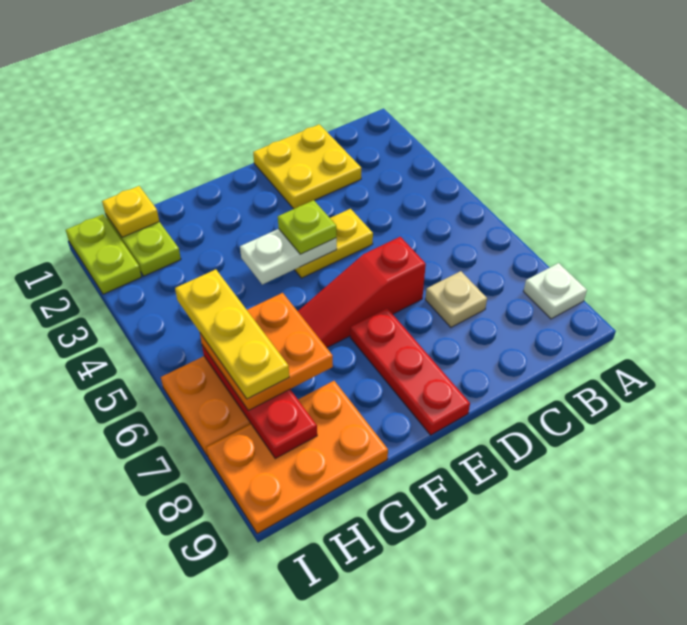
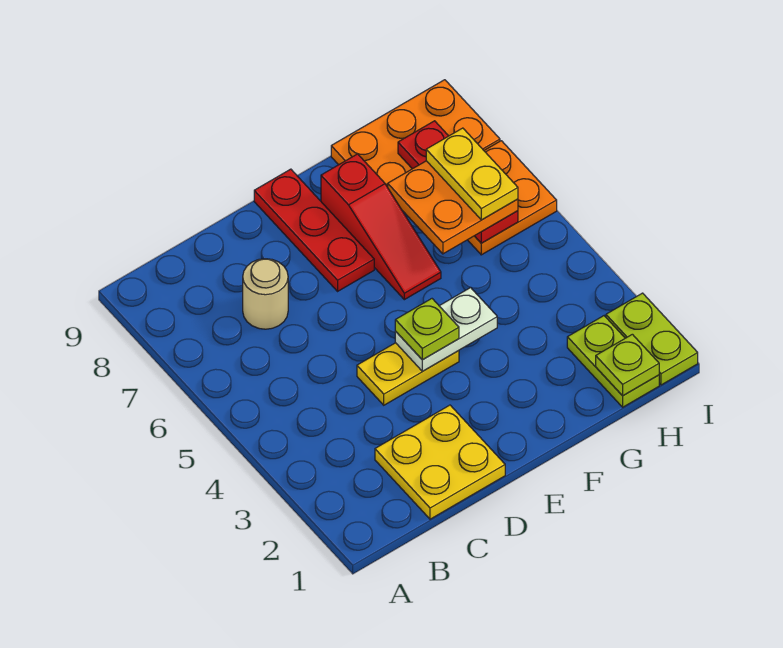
white 1x1 plate [523,263,587,319] -> none
tan 1x1 plate [425,271,487,327] -> tan 1x1 round brick [243,259,288,329]
red 1x3 slope [298,237,426,348] -> red 1x3 slope turned to [321,154,441,300]
yellow 1x1 plate [102,186,159,237] -> lime 1x1 plate [596,334,659,396]
yellow 1x3 plate [175,269,289,399] -> yellow 1x2 plate [426,128,518,220]

